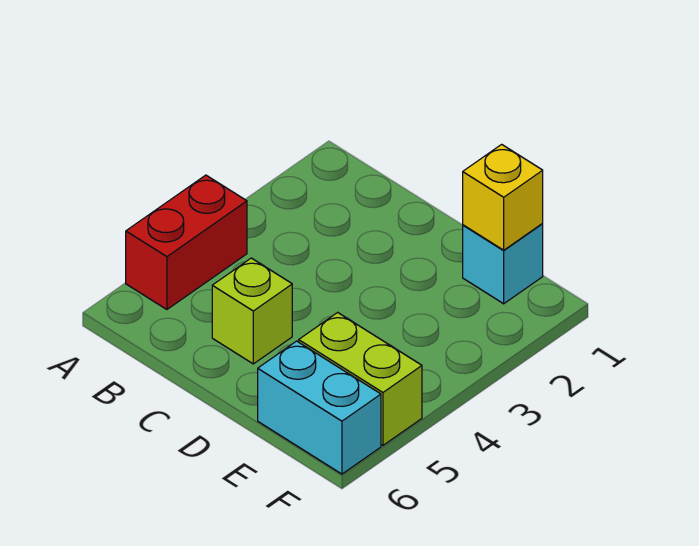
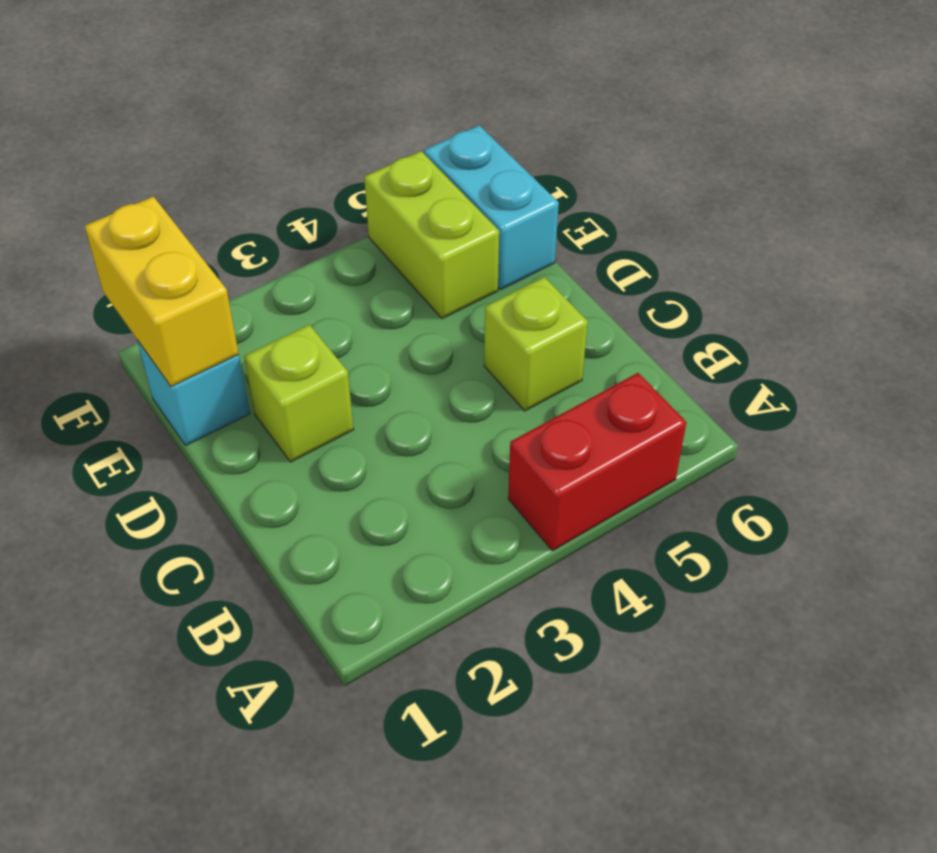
none -> lime 1x1 brick [244,325,354,462]
yellow 1x1 brick [463,144,543,250] -> yellow 1x2 brick [85,196,239,387]

